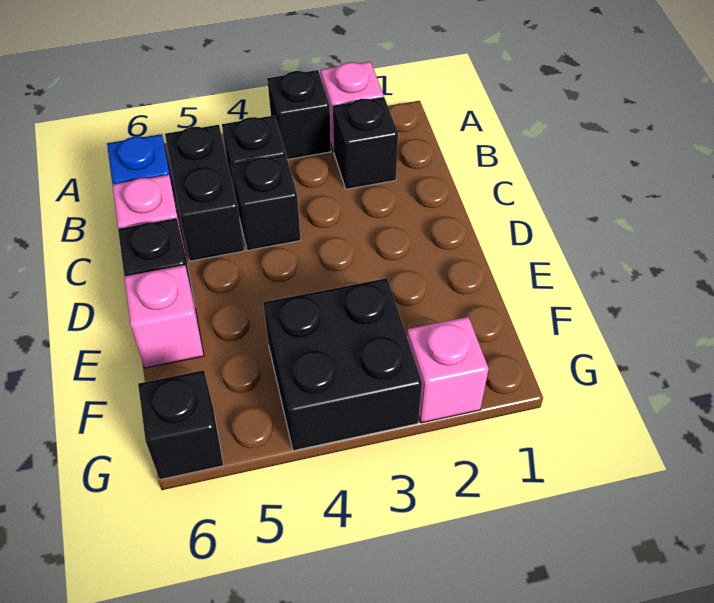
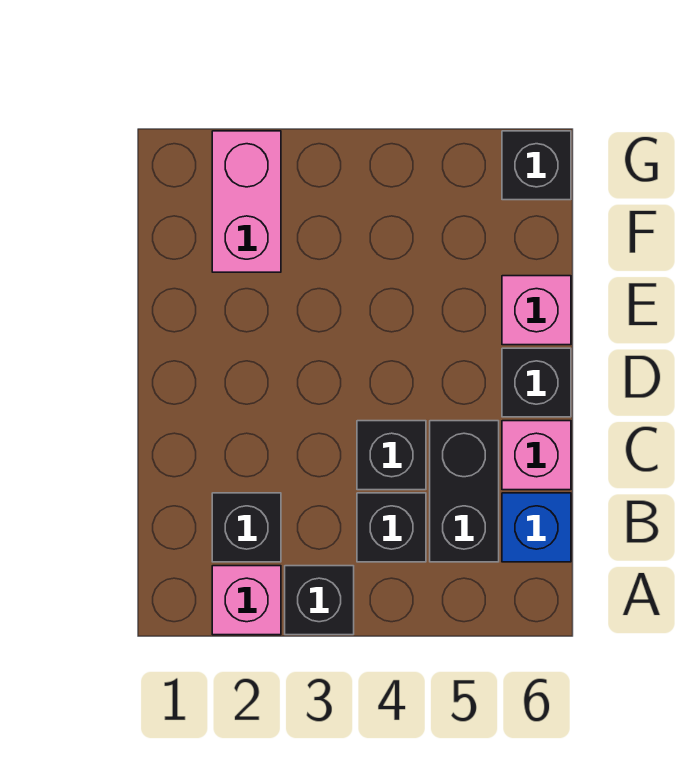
black 2x2 brick [263,278,422,451] -> none
pink 1x1 brick [407,317,489,423] -> pink 1x2 brick [212,131,281,272]

